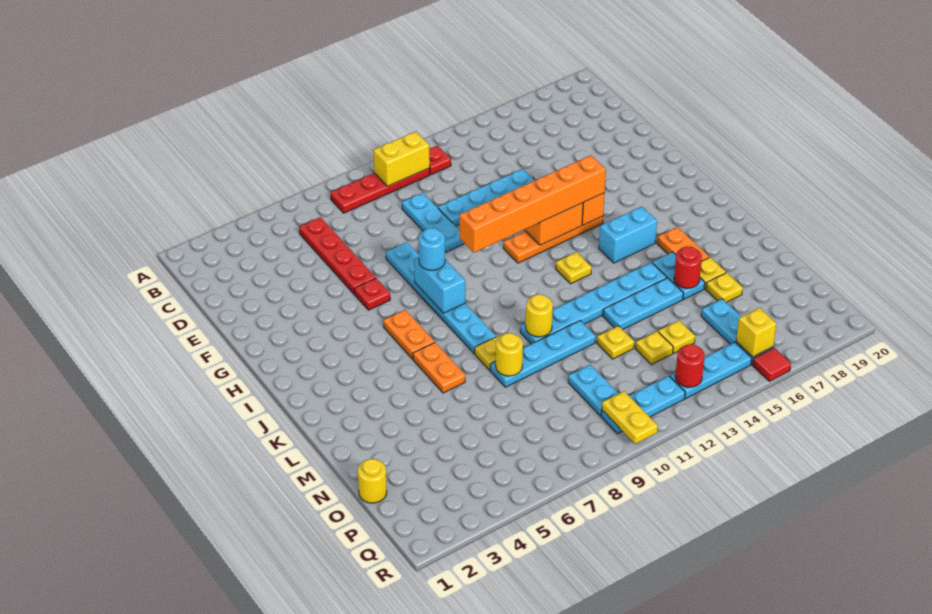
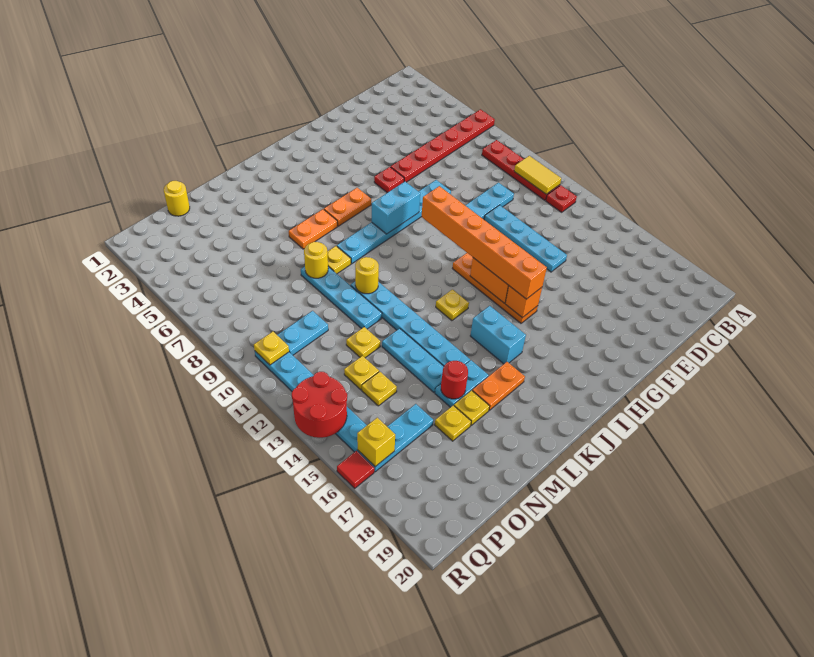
yellow 1x2 brick [373,132,430,186] -> yellow 1x2 tile [514,156,561,194]
red 1x4 plate [299,217,376,294] -> red 1x6 plate [391,109,495,182]
cyan 1x1 round brick [419,228,445,270] -> none
yellow 1x2 plate [602,391,658,444] -> yellow 1x1 plate [254,332,289,365]
red 1x1 round brick [675,344,705,387] -> red 2x2 round brick [292,372,347,438]

